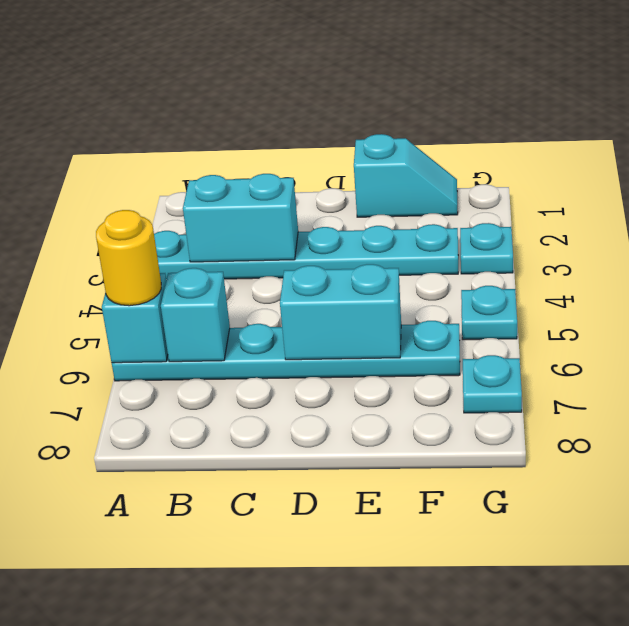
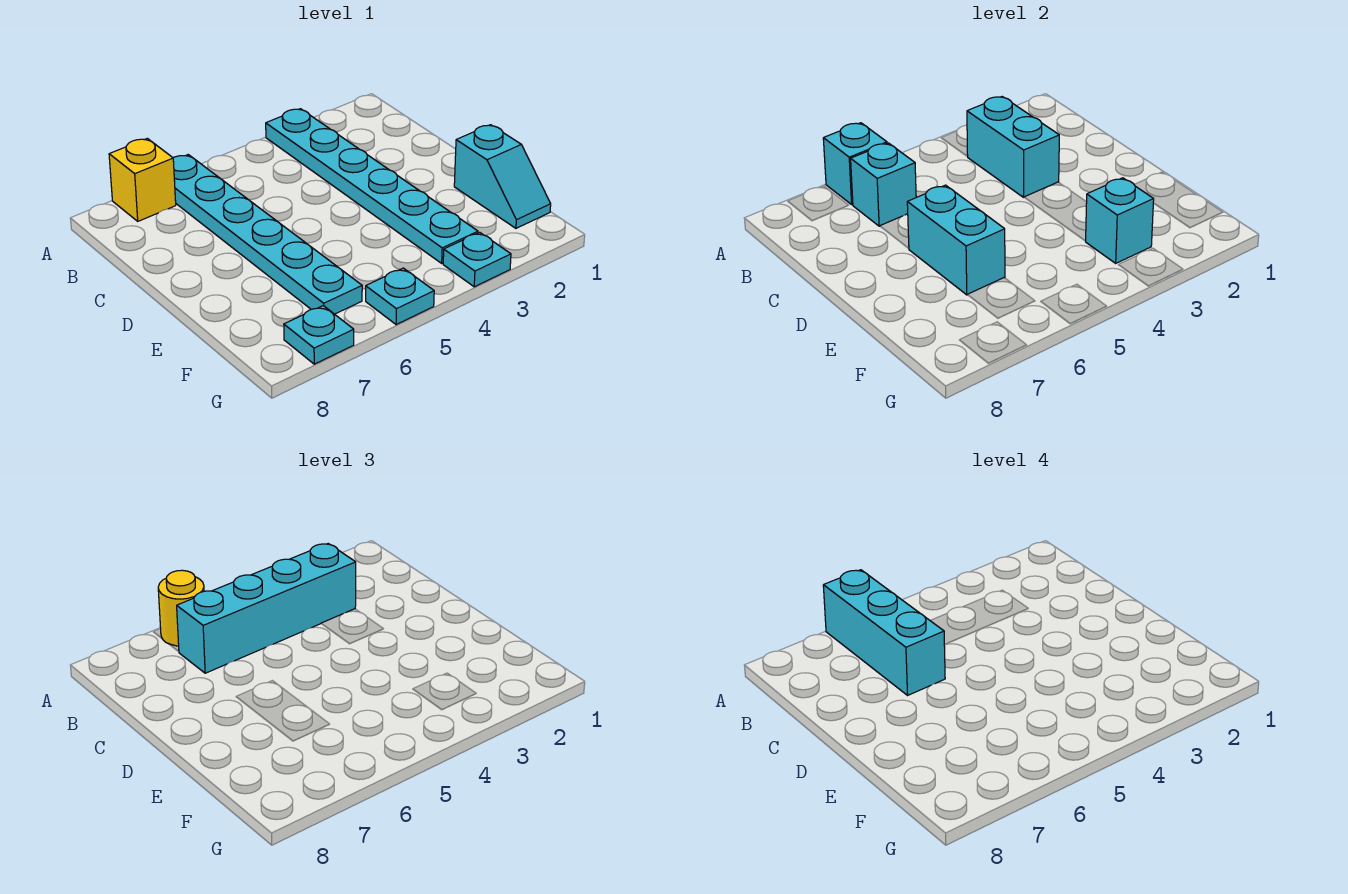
none -> cyan 1x3 brick [823,570,945,695]
none -> yellow 1x1 brick [109,138,176,221]
none -> cyan 1x4 brick [177,544,356,673]
none -> cyan 1x1 brick [1086,178,1154,263]

